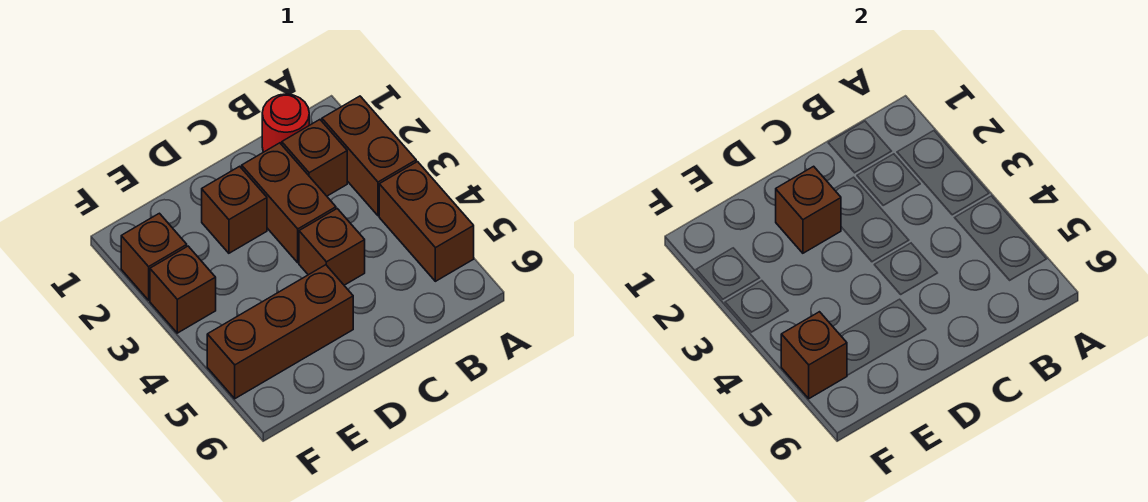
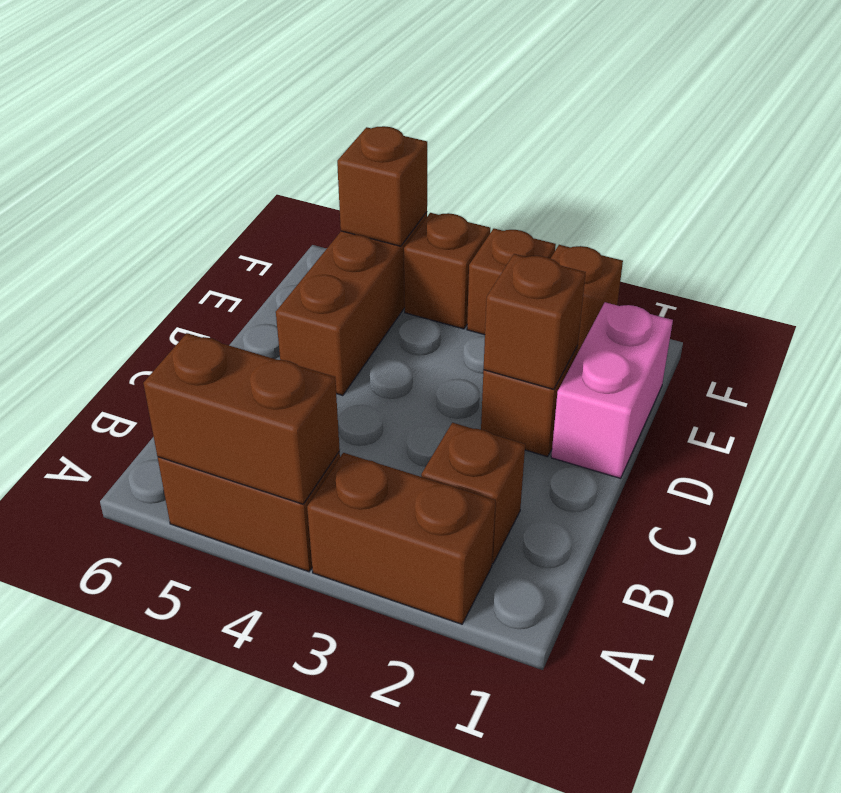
red 1x1 round brick [262,94,309,152] -> none
brown 1x2 brick [242,143,336,263] -> brown 1x2 brick moved to [143,333,340,504]
brown 1x1 brick [299,209,365,285] -> brown 1x1 brick moved to [404,213,490,329]
none -> pink 1x2 brick [551,302,673,478]

